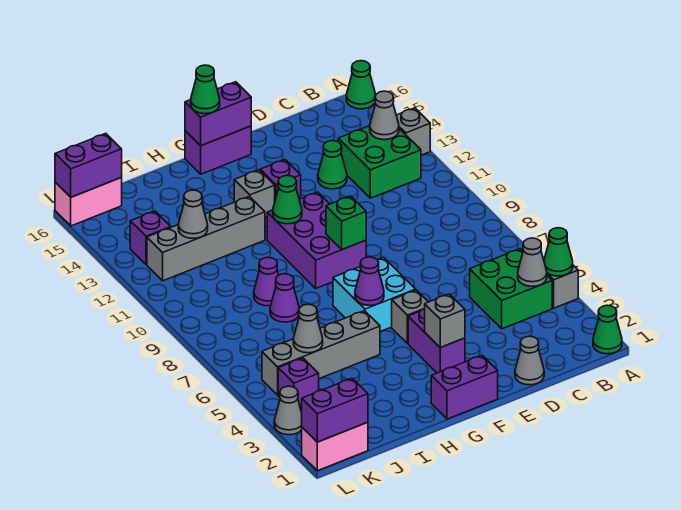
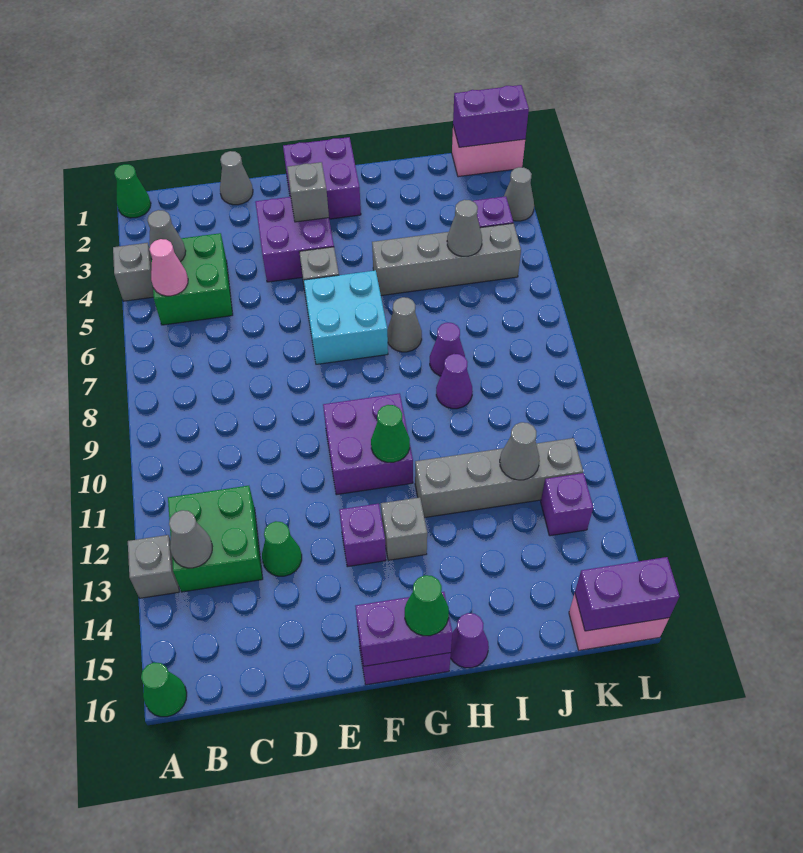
green 1x1 cone [544,228,573,276] -> none
none -> pink 1x1 cone [149,239,188,296]
purple 1x2 brick [431,355,498,419] -> purple 2x2 brick [283,137,361,219]
purple 1x2 brick [408,309,465,373] -> purple 2x2 brick [255,197,334,282]
purple 2x3 brick [267,192,366,288] -> purple 2x2 brick [323,393,413,495]
green 1x1 brick [326,196,366,249] -> none
purple 1x1 cone [355,257,384,305] -> purple 1x1 cone moved to [450,613,489,668]
none -> grey 1x1 cone [387,297,422,352]

